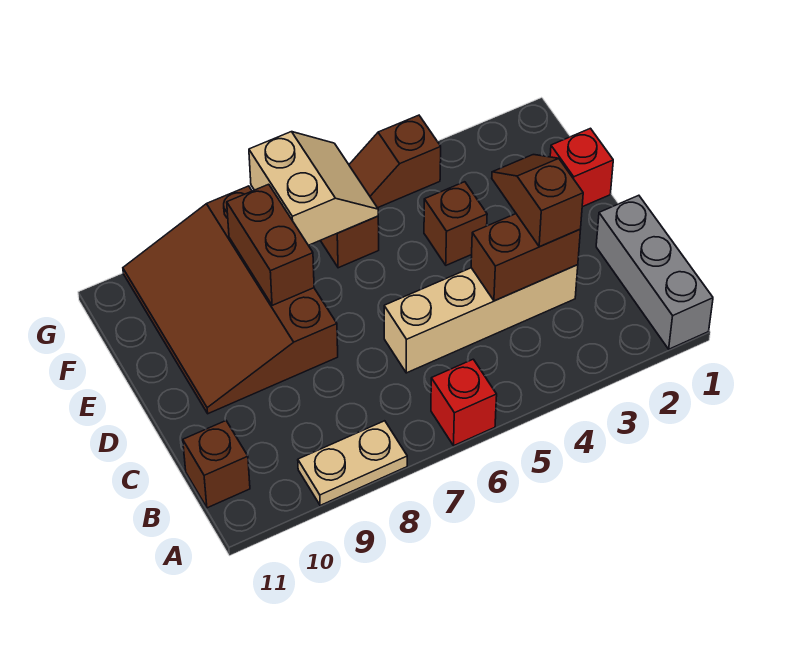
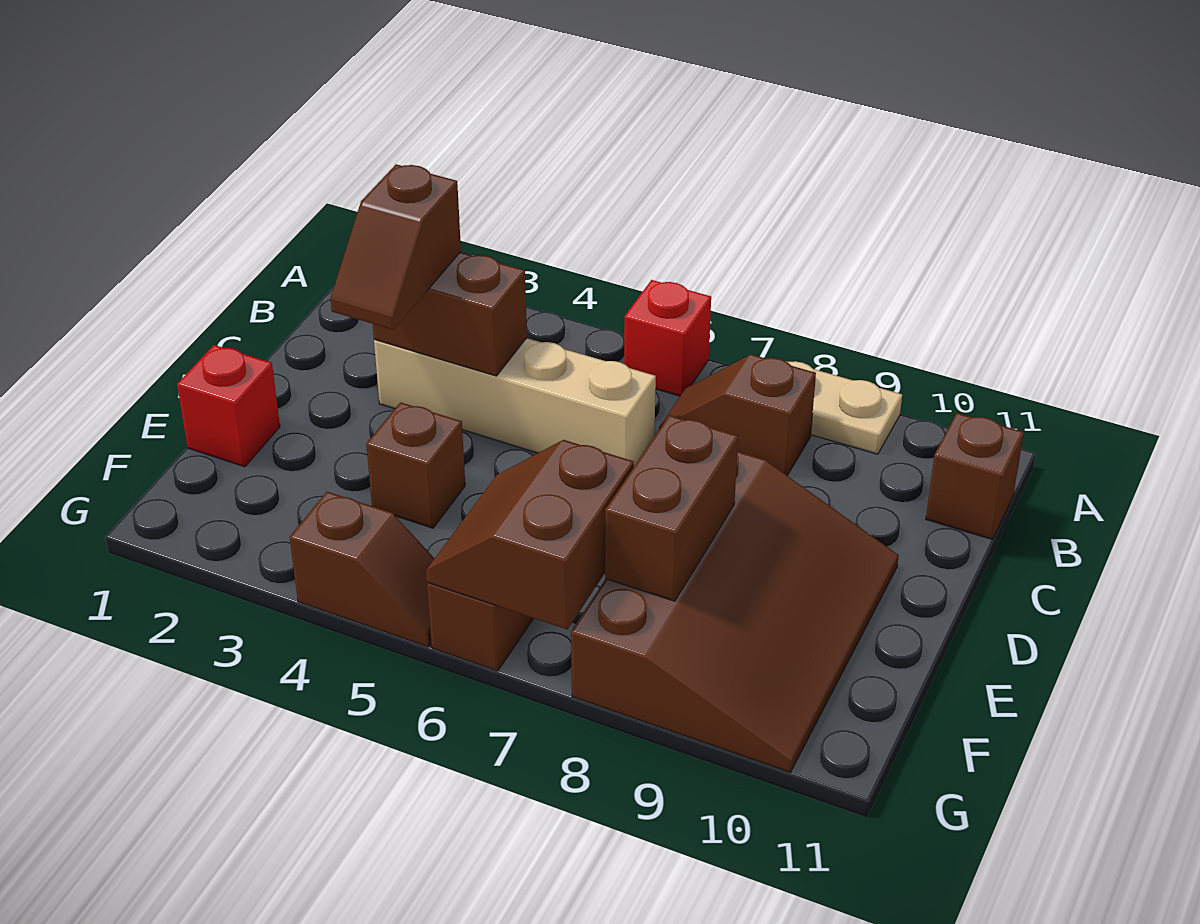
grey 1x3 brick [596,195,713,349] -> none
none -> brown 1x2 slope [659,354,816,476]
tan 2x2 slope [249,132,378,245] -> brown 2x2 slope [426,440,634,629]

